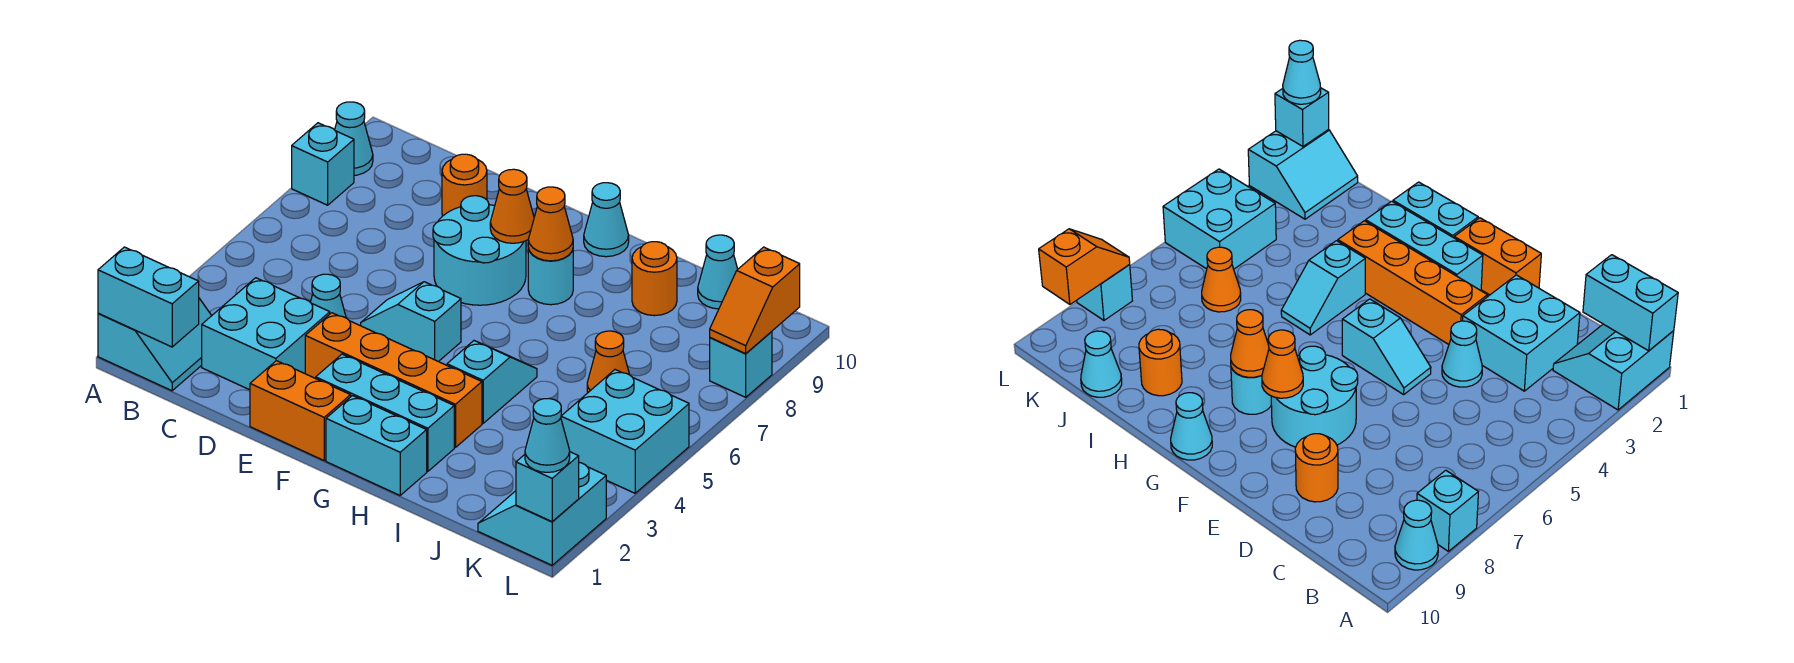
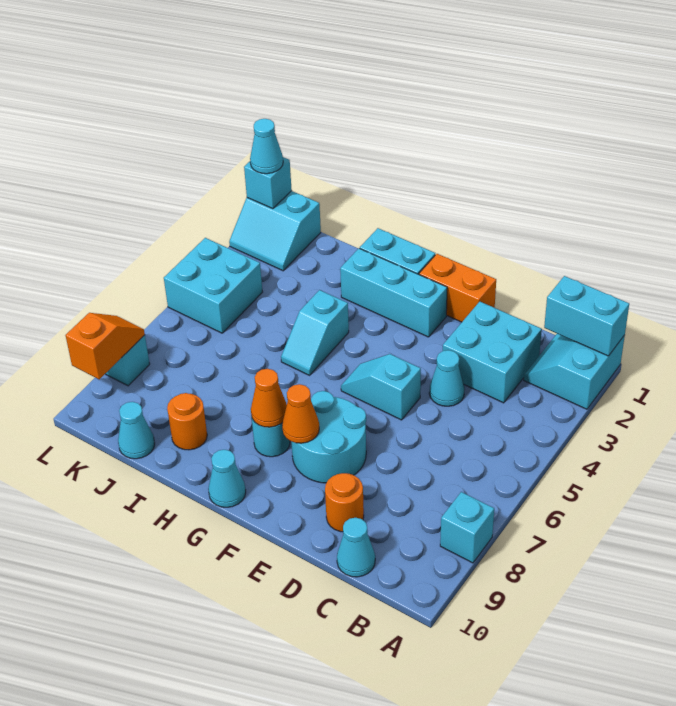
cyan 1x1 cone [335,102,373,175] -> cyan 1x1 cone moved to [337,518,375,577]
orange 1x4 brick [305,313,482,448] -> none
cyan 1x2 slope [361,282,461,362] -> cyan 1x2 slope turned to [341,354,421,420]
orange 1x1 cone [587,331,630,392] -> none
cyan 2x2 slope [478,463,606,565] -> cyan 2x2 slope turned to [229,191,321,271]

